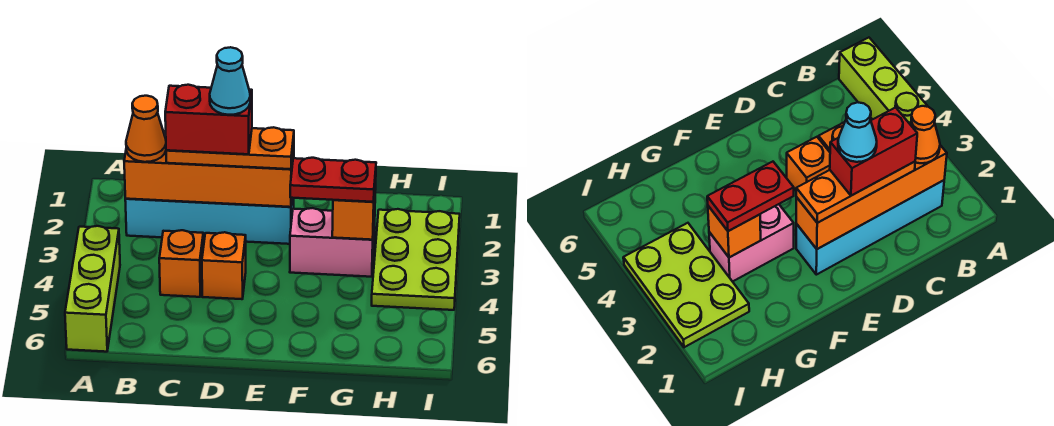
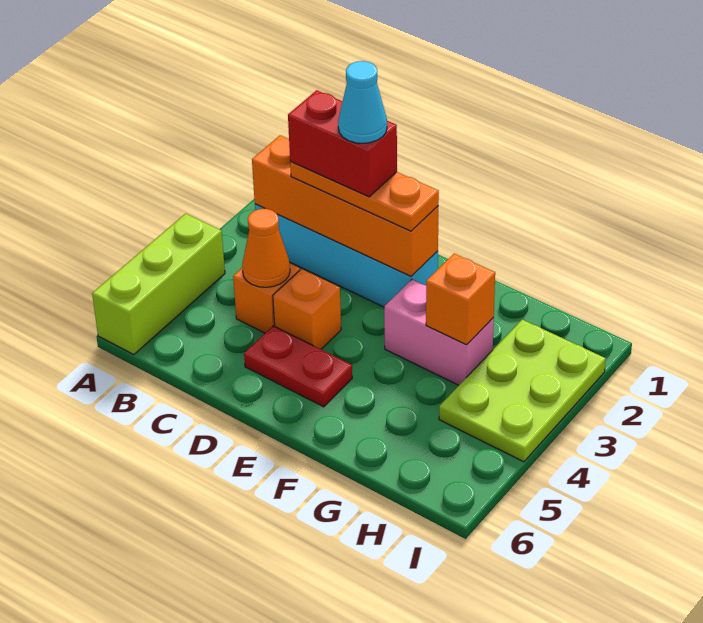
orange 1x1 cone [126,96,166,162] -> orange 1x1 cone moved to [242,209,290,287]
red 1x2 plate [290,158,376,202] -> red 1x2 plate moved to [244,326,352,407]

